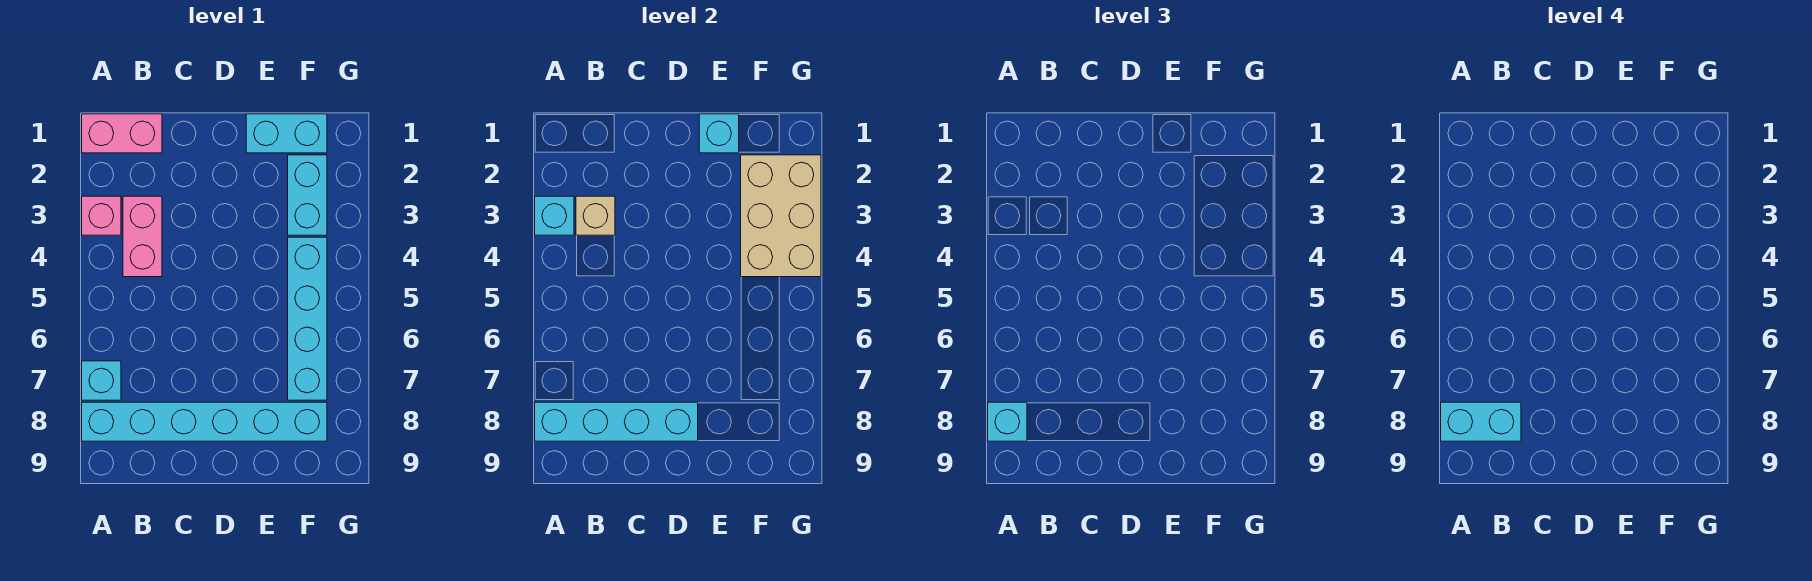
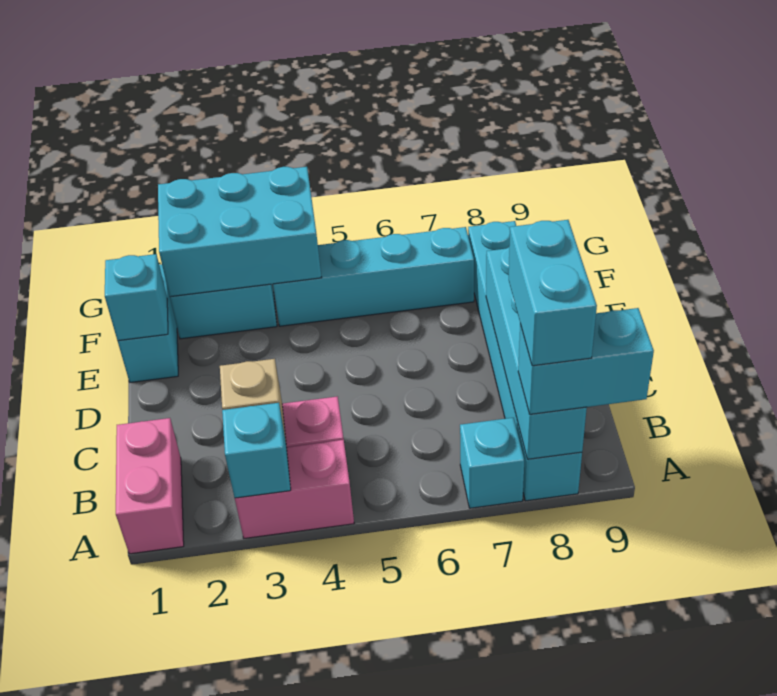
pink 1x1 brick [82,196,121,235] -> pink 1x2 brick [235,440,354,538]
cyan 1x1 brick [988,402,1027,441] -> cyan 1x2 brick [518,308,654,414]
tan 2x3 brick [741,155,821,277] -> cyan 2x3 brick [158,167,322,297]

